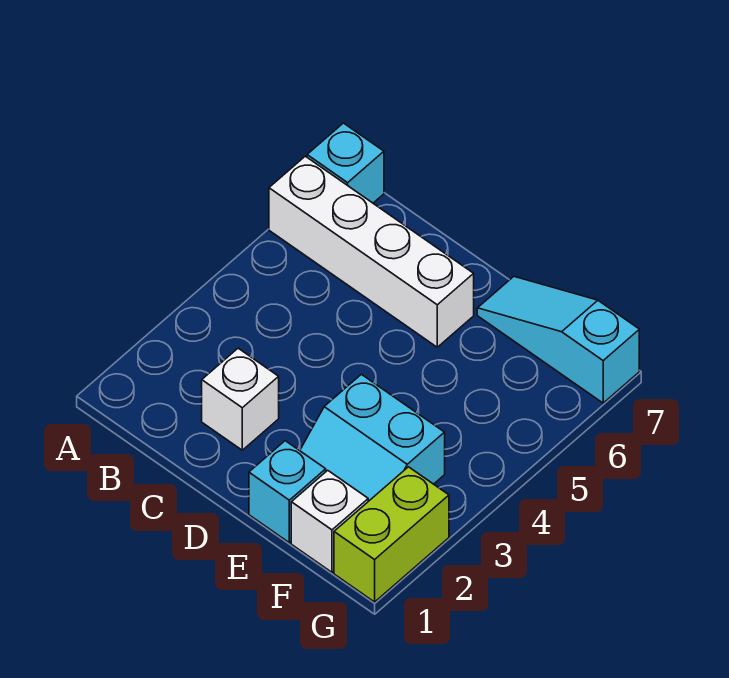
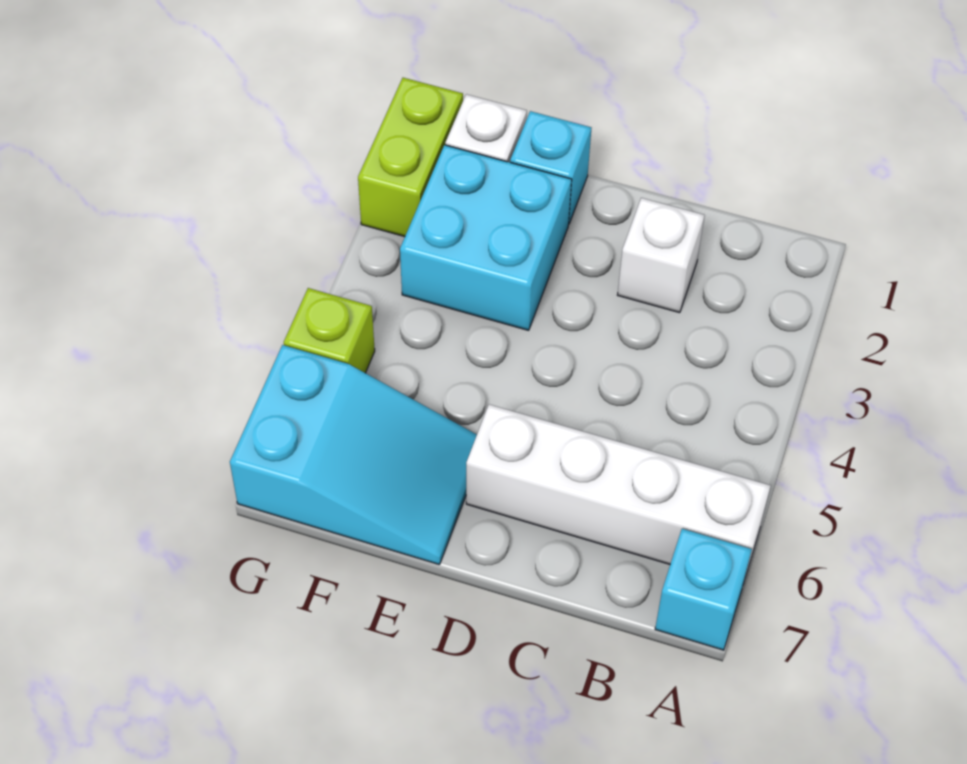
cyan 2x2 slope [300,374,445,501] -> cyan 2x2 brick [400,145,572,330]
cyan 1x3 slope [477,277,639,403] -> cyan 2x3 slope [230,345,477,565]
none -> lime 1x1 brick [284,288,375,373]

